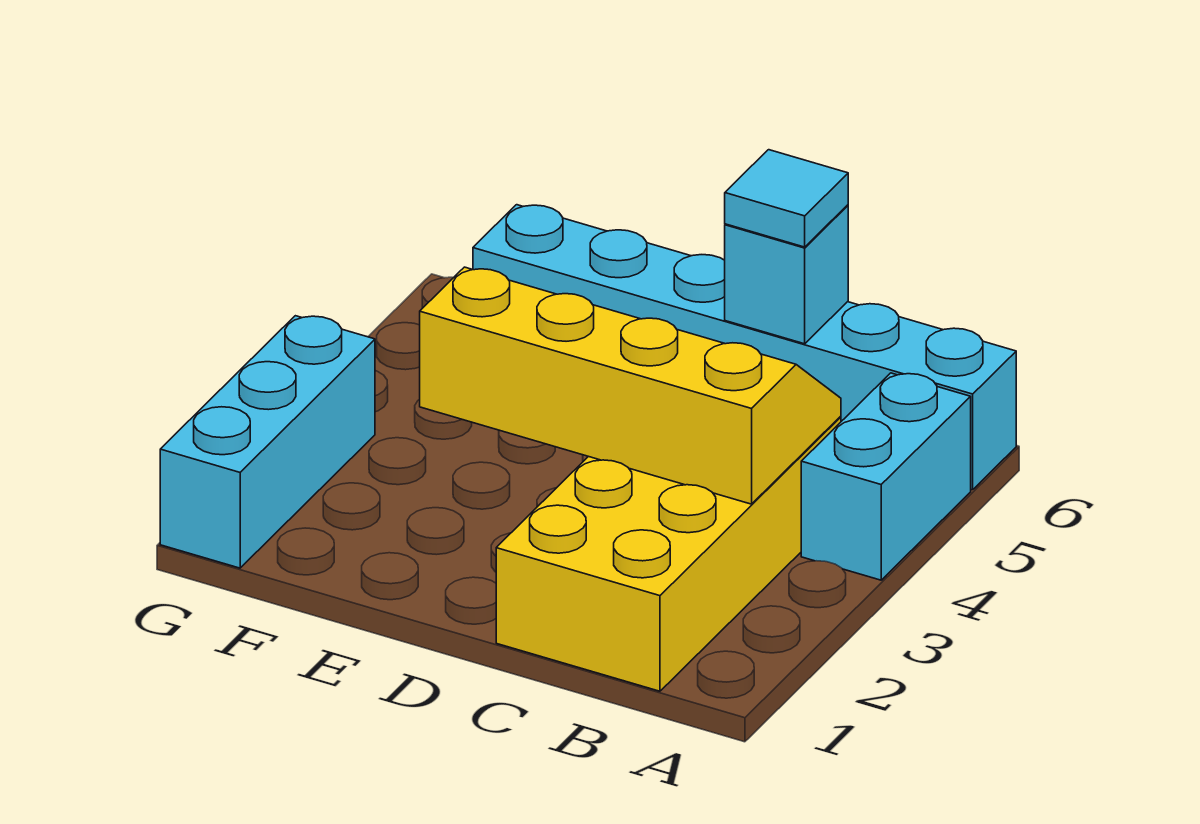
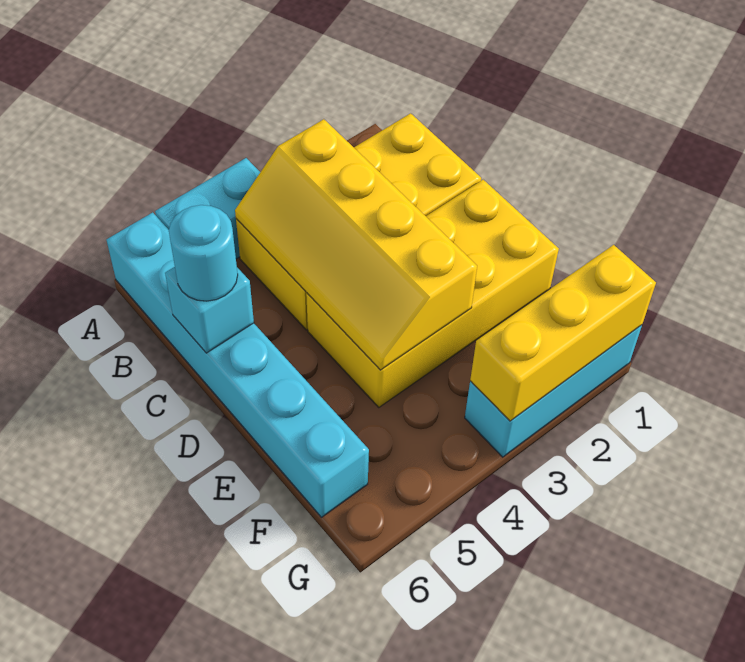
cyan 1x1 tile [725,150,848,247] -> cyan 1x1 round brick [169,205,238,301]
none -> yellow 2x4 brick [306,180,559,407]
none -> yellow 1x3 brick [470,245,656,421]

